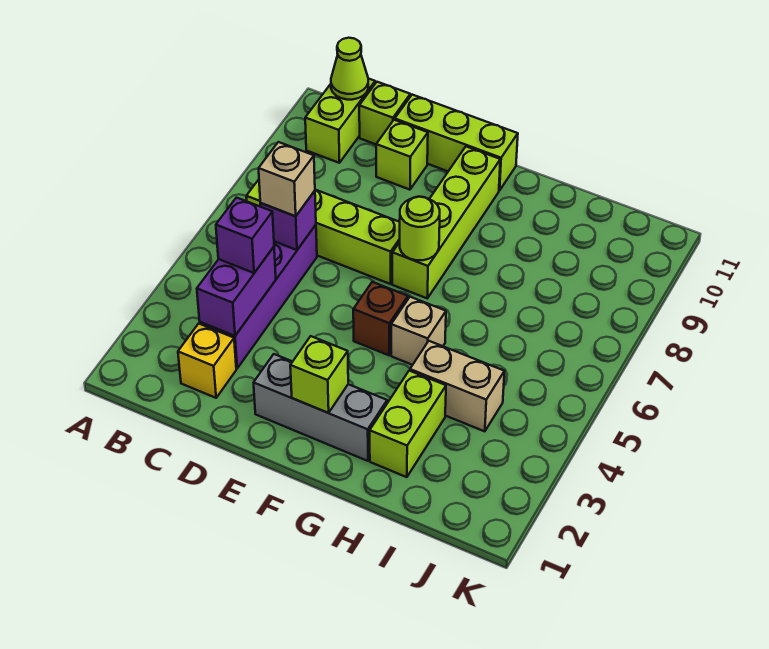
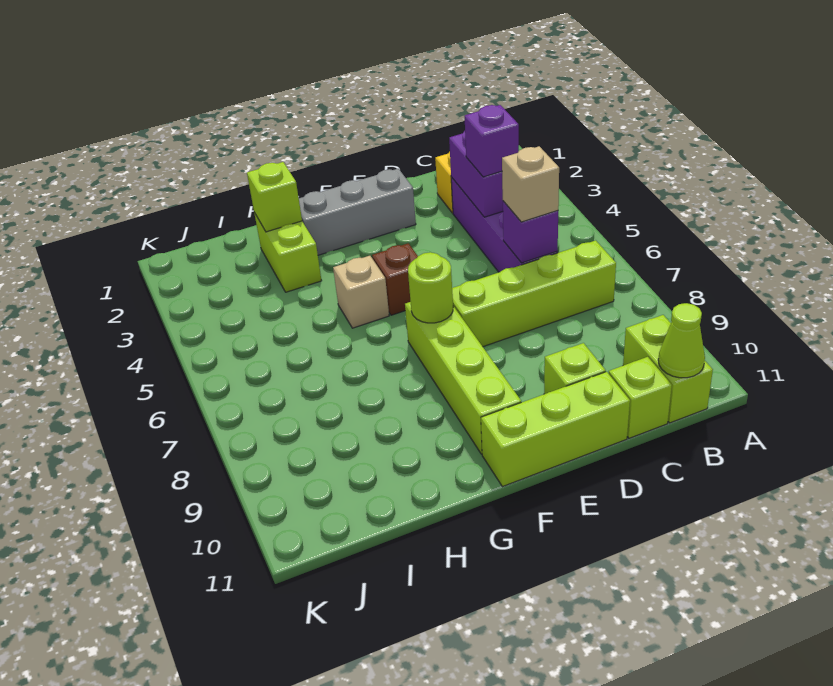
lime 1x1 brick [290,336,348,413] -> lime 1x1 brick moved to [247,162,302,232]
tan 1x2 brick [410,341,505,431] -> none

